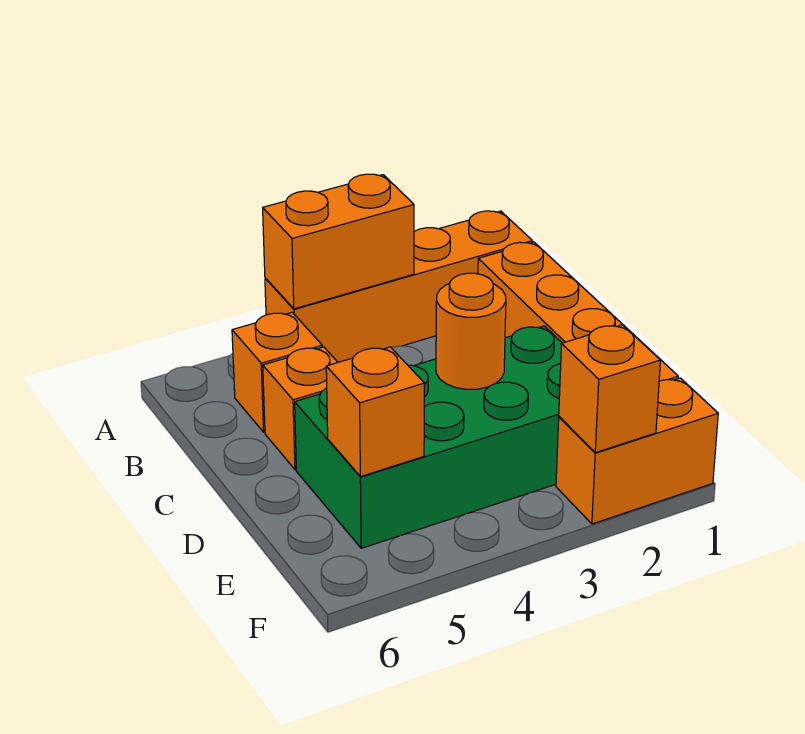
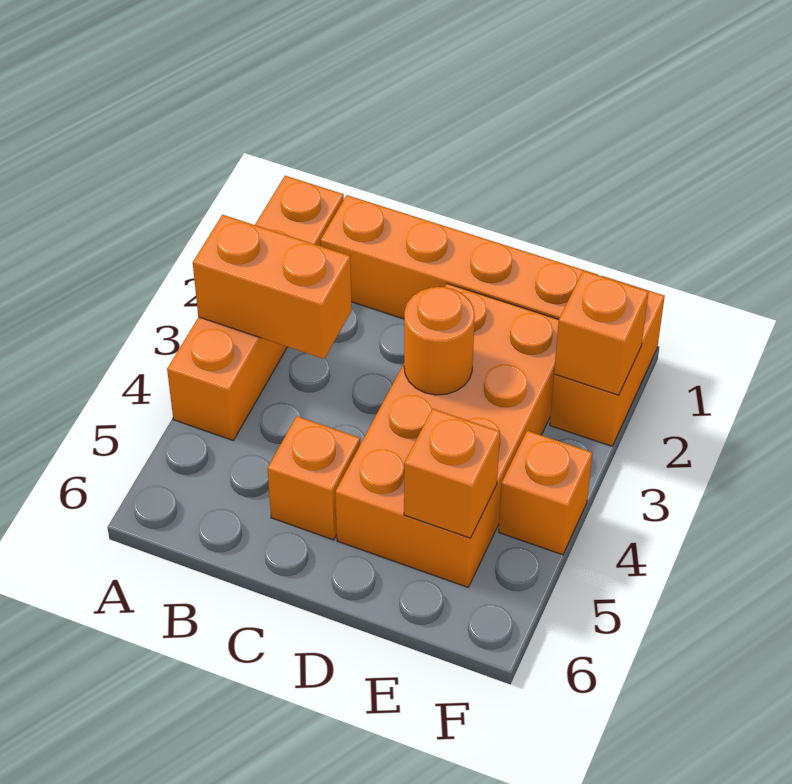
orange 1x2 brick [263,174,414,309] -> orange 1x2 brick turned to [193,215,352,359]
orange 1x1 brick [232,312,322,432] -> orange 1x1 brick moved to [499,431,592,555]
green 2x4 brick [295,326,562,548] -> orange 2x4 brick [335,284,559,587]

